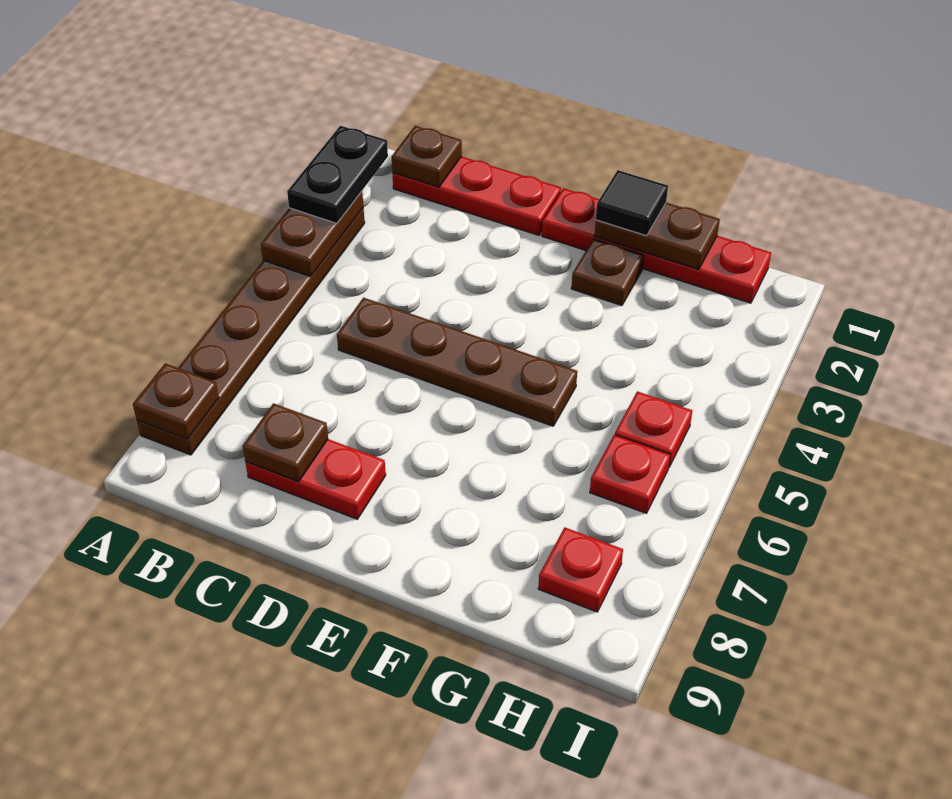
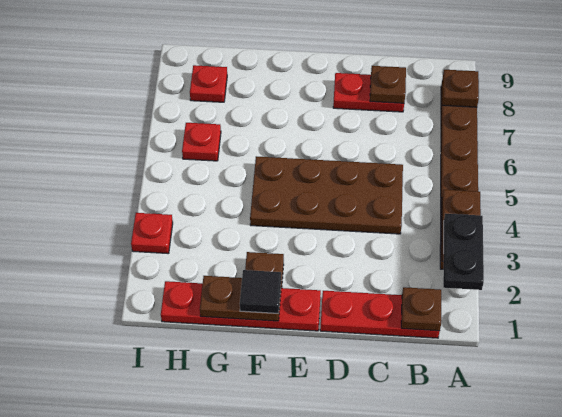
brown 1x4 plate [337,298,577,426] -> brown 2x4 plate [250,156,403,234]
red 1x1 plate [615,391,692,467] -> red 1x1 plate moved to [131,213,173,254]

